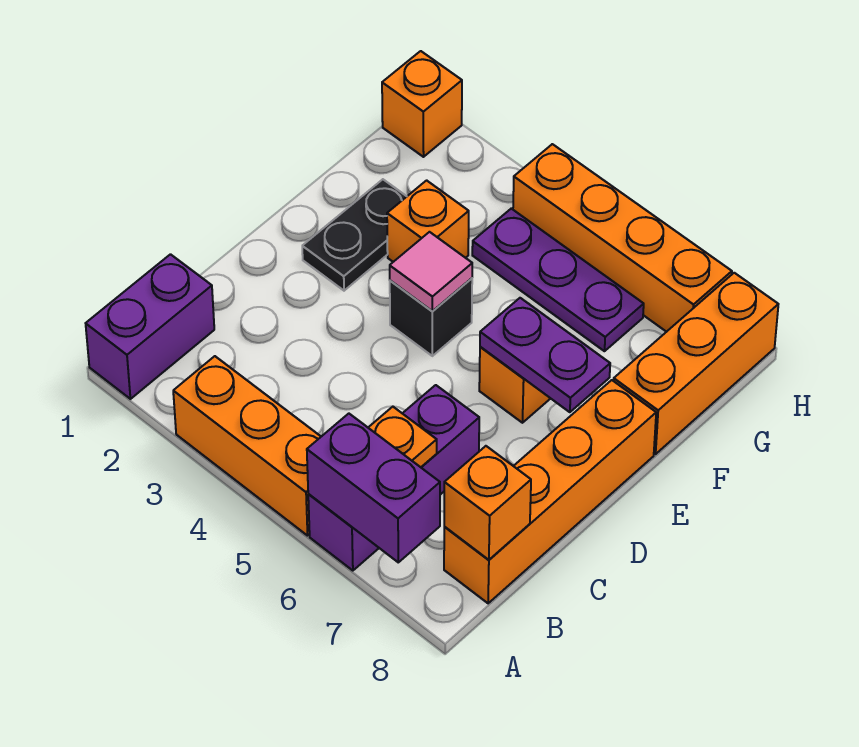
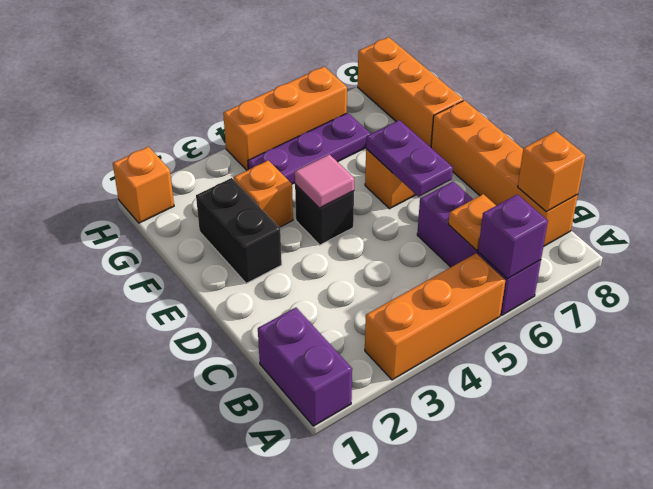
purple 1x2 brick [307,414,440,562] -> purple 1x1 brick [478,194,548,279]
black 1x2 plate [302,179,407,291] -> black 1x2 brick [196,178,282,283]
purple 1x2 plate [480,298,610,412] -> purple 1x2 plate turned to [366,120,453,197]
orange 1x4 brick [513,144,732,332] -> orange 1x3 brick [223,67,347,170]

